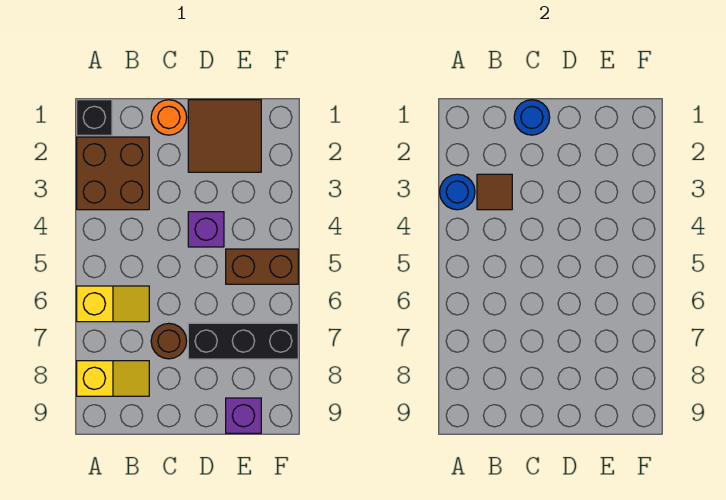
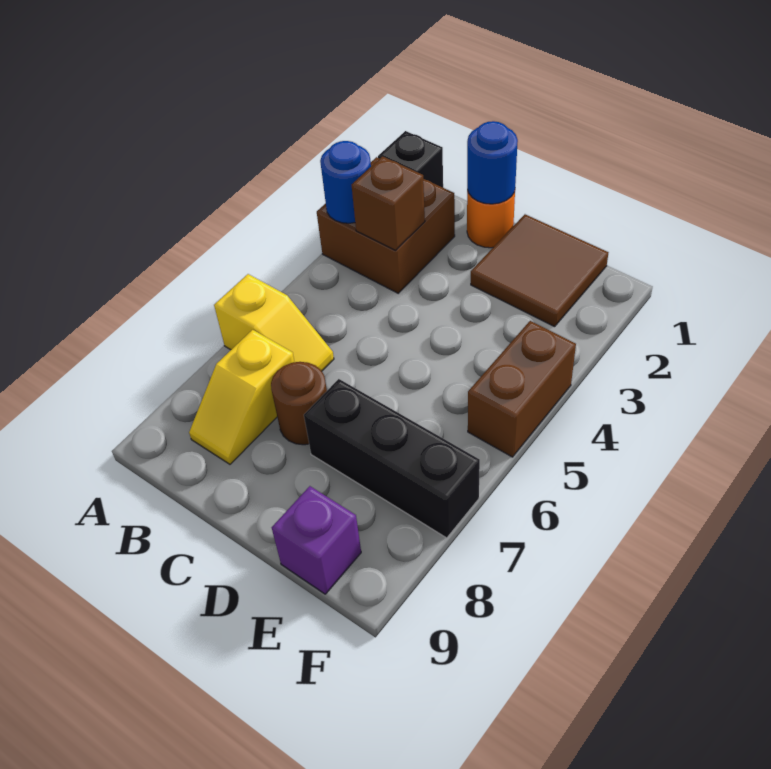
yellow 1x2 slope [77,361,149,396] -> yellow 1x2 slope turned to [189,330,294,464]
brown 1x1 tile [477,174,512,210] -> brown 1x1 brick [352,156,425,250]
purple 1x1 brick [188,212,224,247] -> none
brown 1x2 brick [226,249,298,284] -> brown 1x2 brick turned to [468,321,576,457]

